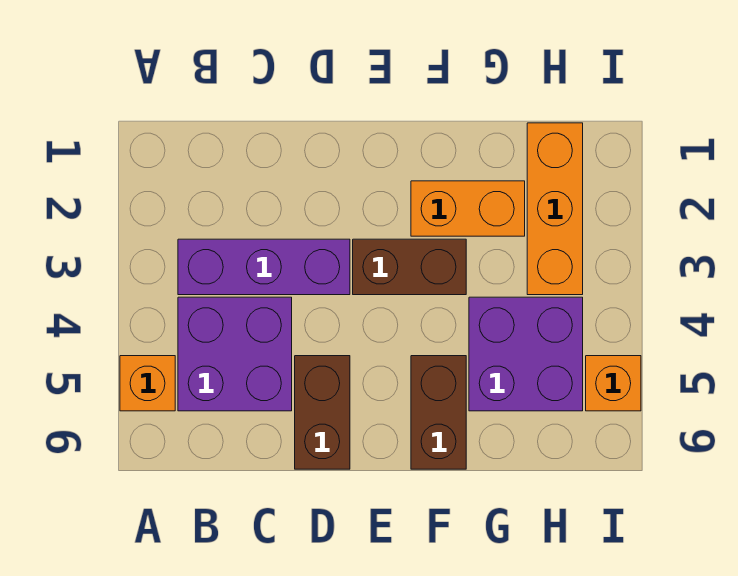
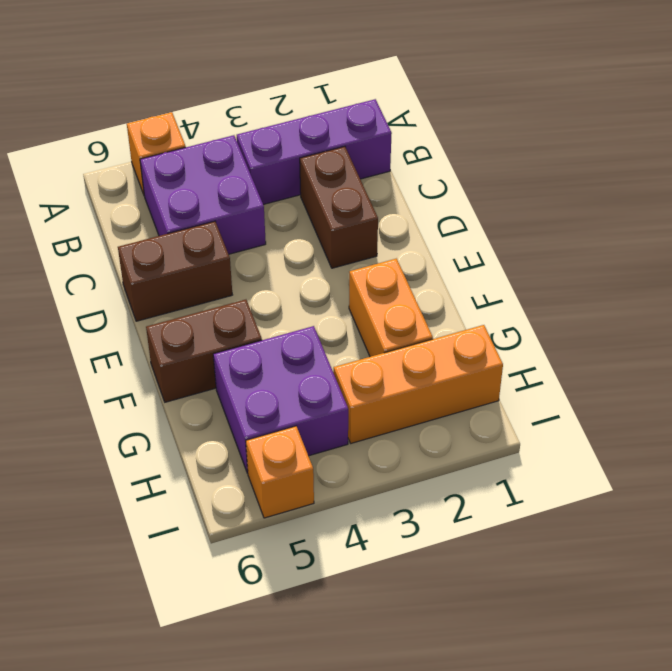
purple 1x3 brick [178,239,350,295] -> purple 1x3 brick turned to [237,99,392,205]
brown 1x2 brick [353,239,466,295] -> brown 1x2 brick moved to [300,146,378,268]

